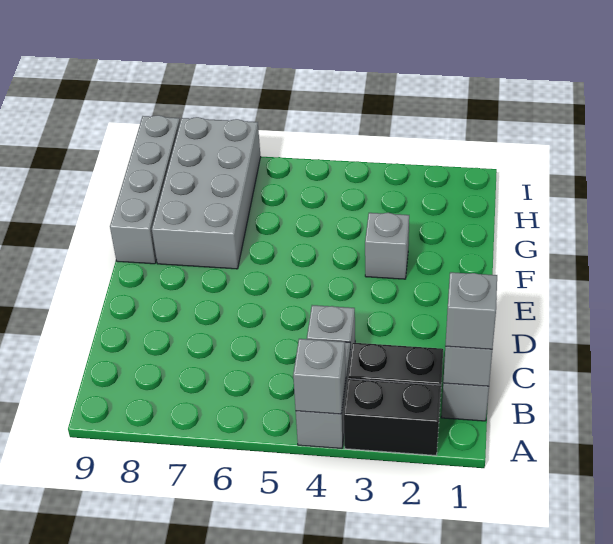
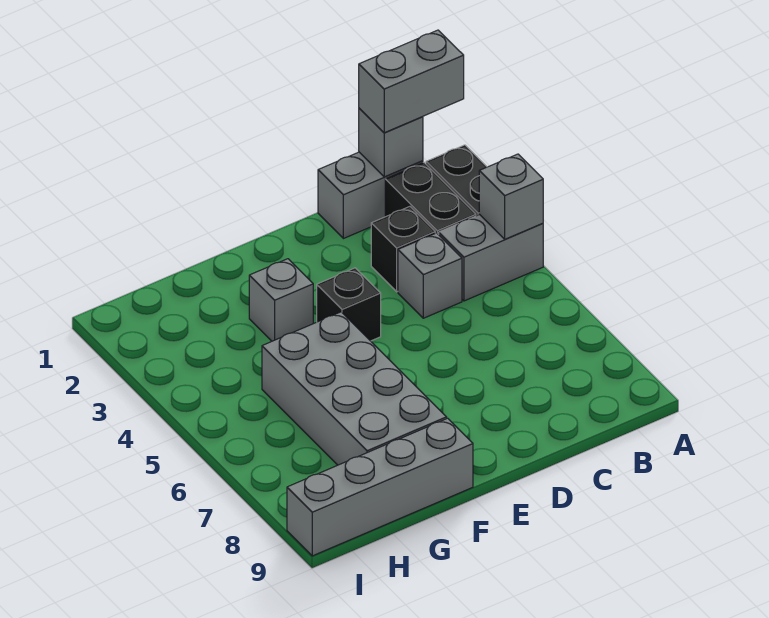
grey 1x1 brick [445,272,497,349] -> grey 1x2 brick [359,30,464,133]
none -> black 1x1 brick [371,207,435,292]
none -> black 1x1 brick [317,268,381,341]
grey 2x4 brick [152,117,261,269] -> grey 2x4 brick turned to [262,312,447,465]

